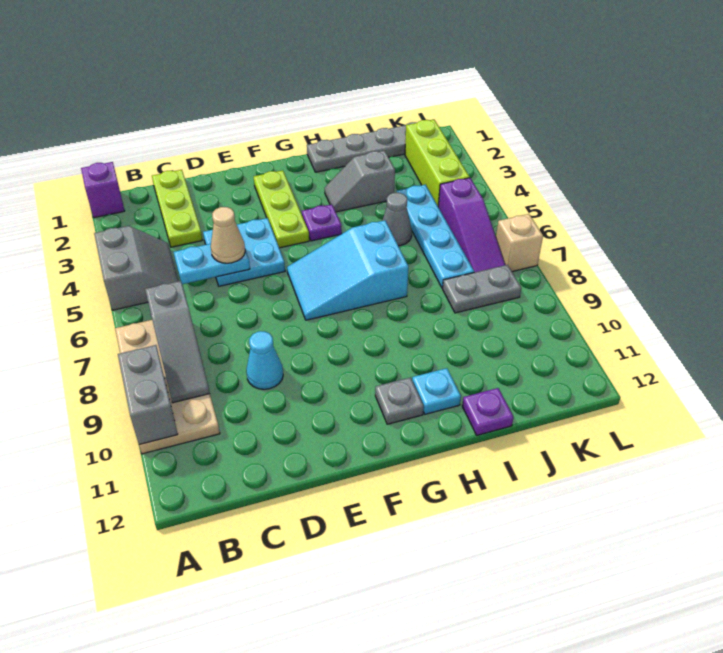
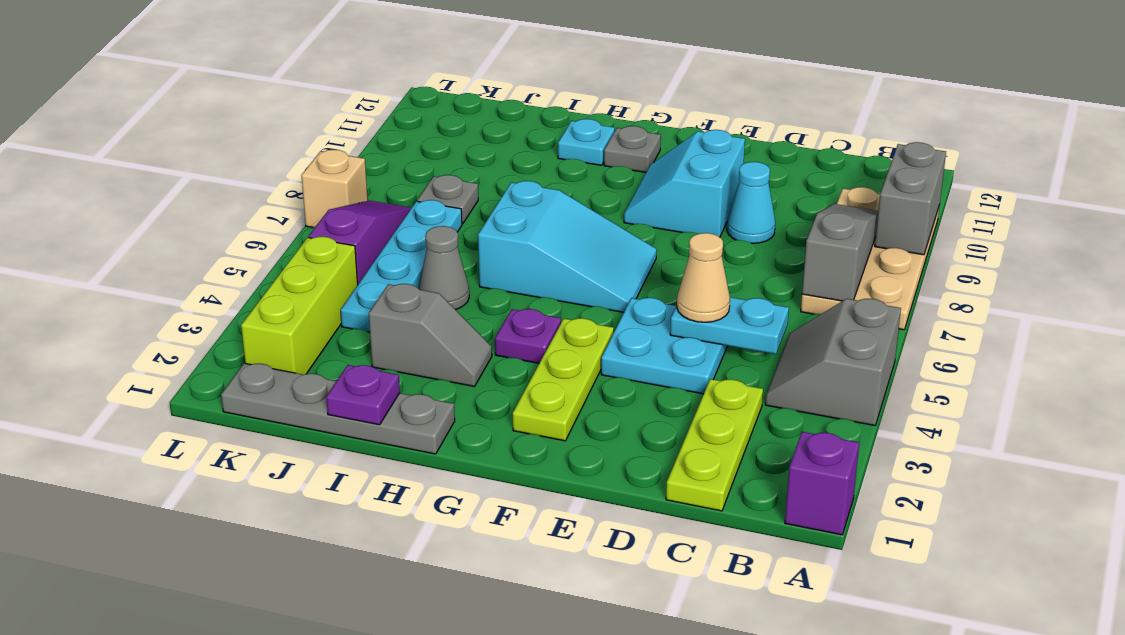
none -> cyan 2x2 slope [624,130,745,237]
purple 1x1 plate [462,388,514,435] -> purple 1x1 plate moved to [326,365,400,425]
grey 1x2 plate [443,265,521,313] -> grey 1x1 plate [417,175,478,224]

